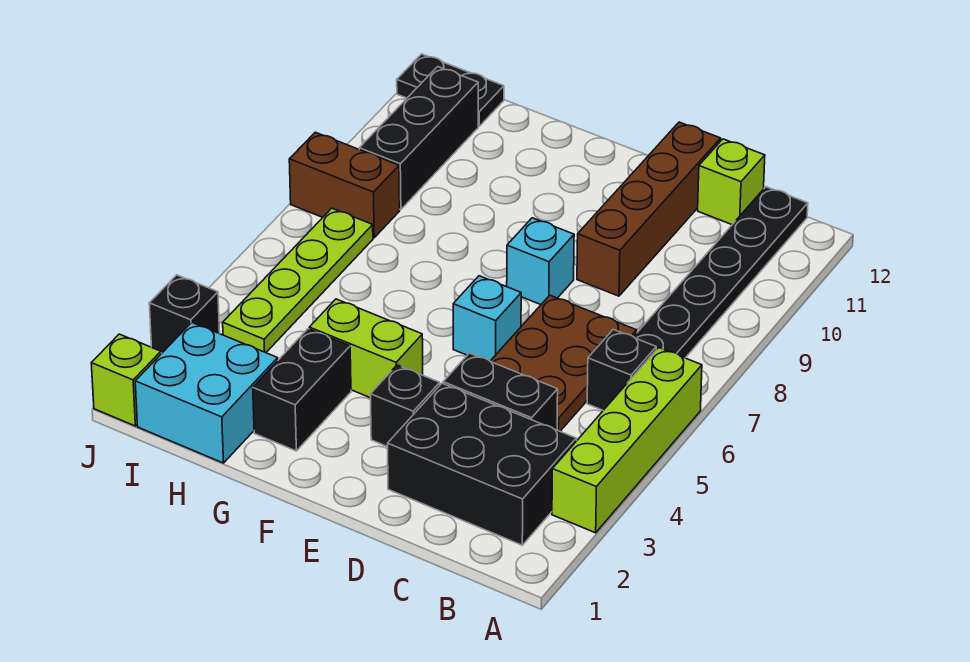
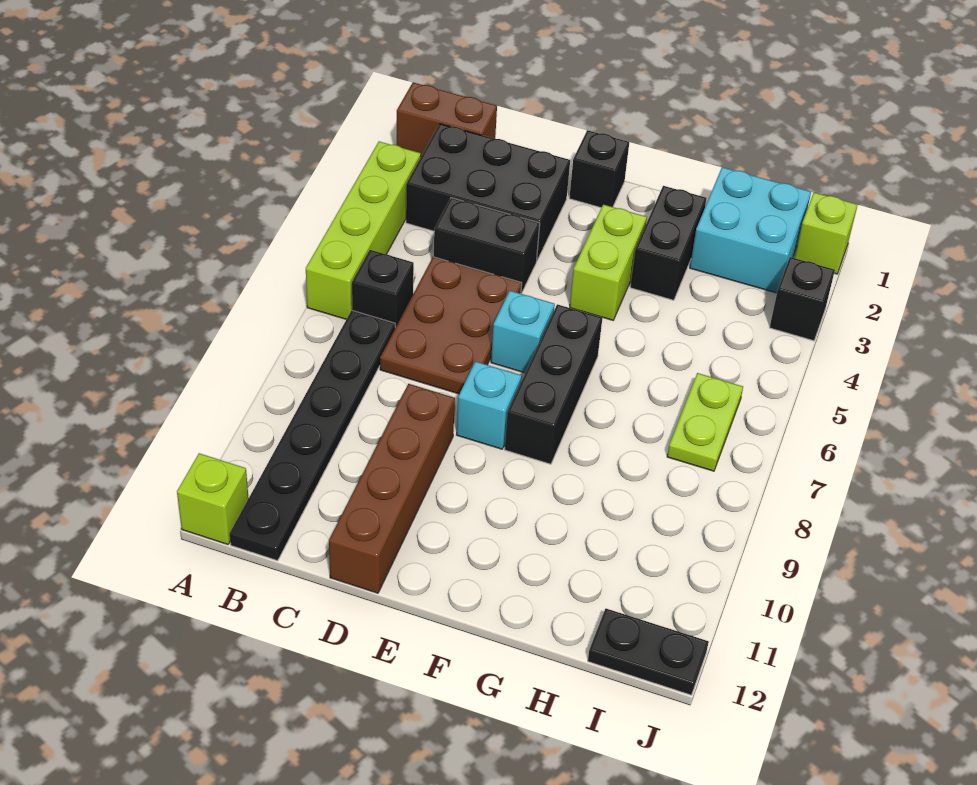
lime 1x1 brick [698,139,765,224] -> lime 1x1 brick moved to [177,453,249,544]
black 1x1 brick [370,365,440,447] -> black 1x1 brick moved to [569,130,629,208]
lime 1x2 brick [309,299,423,398] -> lime 1x2 brick turned to [570,204,647,320]
lime 1x4 plate [223,208,373,353] -> lime 1x2 plate [667,373,743,471]
brown 1x2 brick [289,132,400,238] -> brown 1x2 brick moved to [397,82,497,156]
black 1x3 brick [359,67,478,210] -> black 1x3 brick moved to [505,304,602,464]

